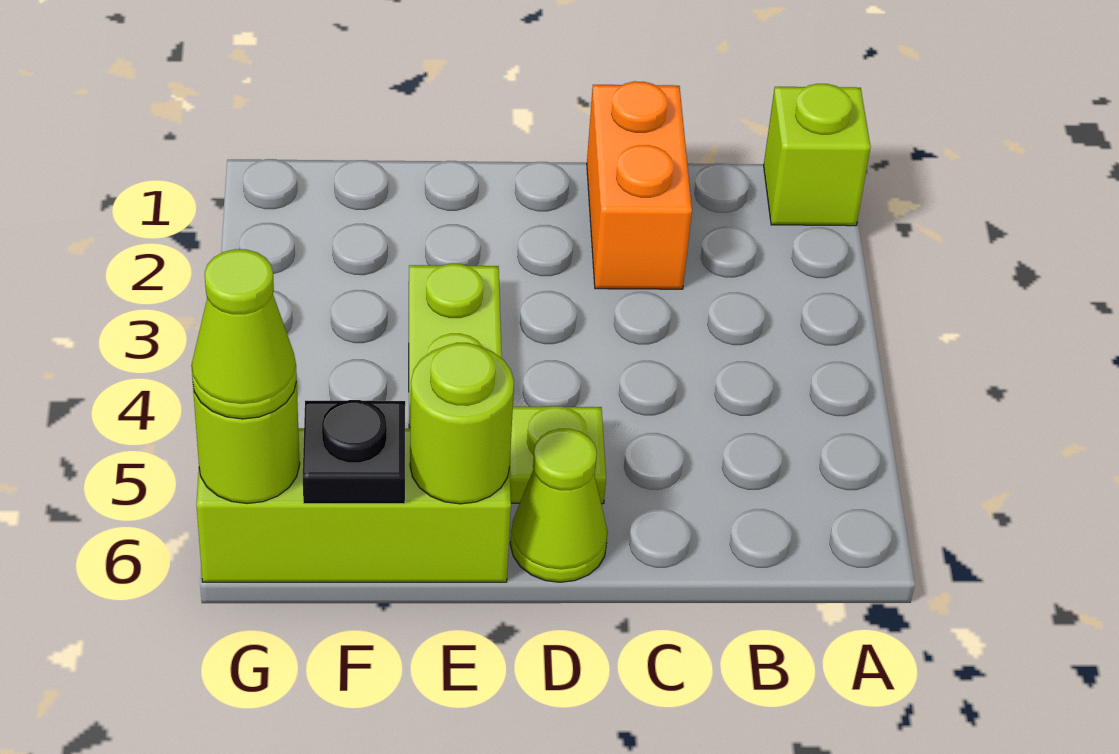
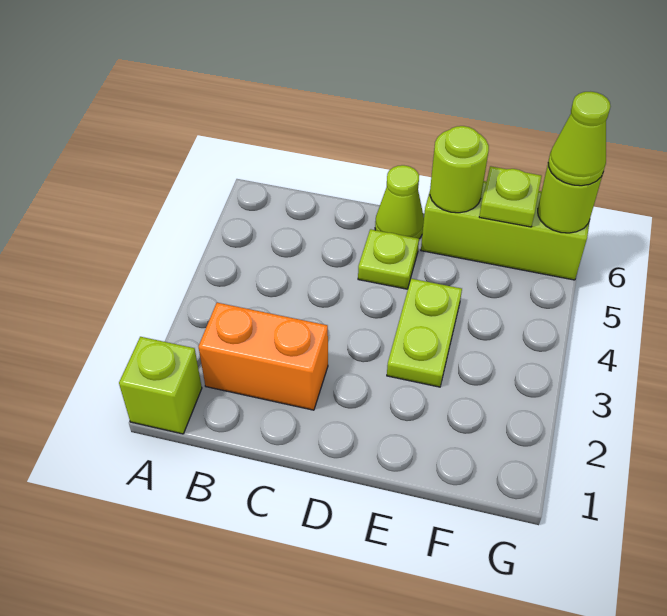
orange 1x2 brick [587,81,692,289] -> orange 1x2 brick turned to [199,303,328,410]
black 1x1 plate [303,400,405,504] -> lime 1x1 plate [479,166,542,227]

